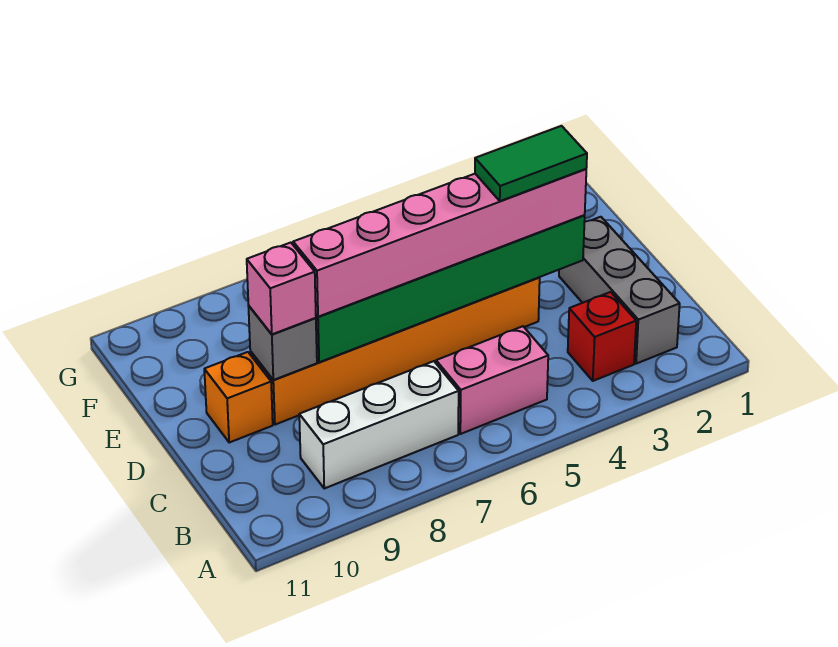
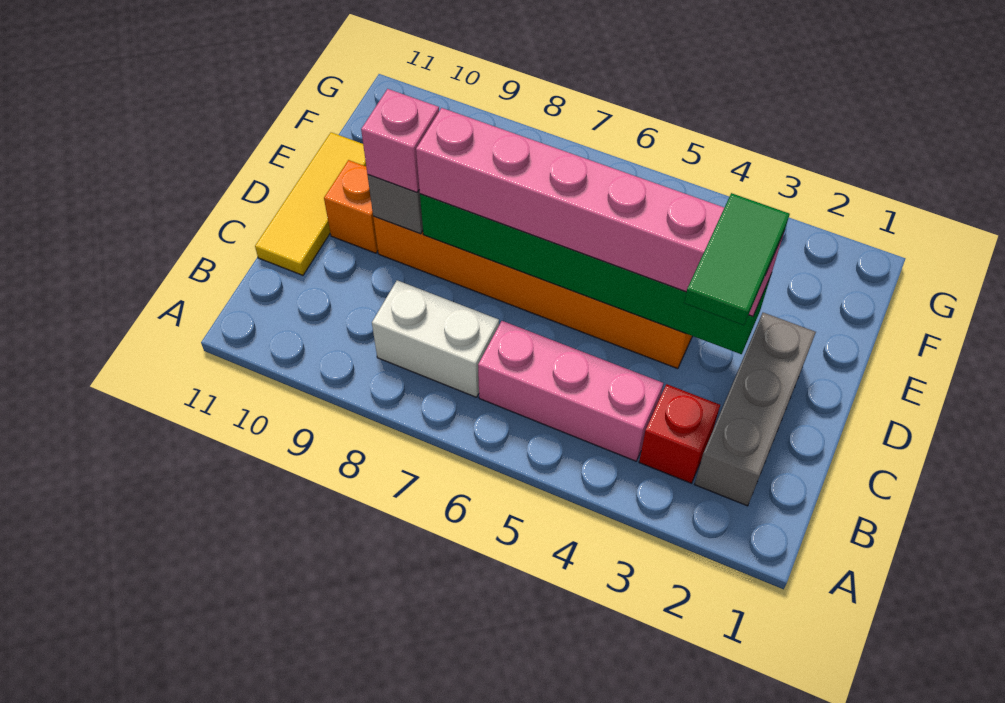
pink 1x2 brick [436,326,548,434] -> pink 1x3 brick [478,321,663,461]
white 1x3 brick [299,361,459,488] -> white 1x2 brick [372,280,499,397]
none -> yellow 1x3 tile [255,132,366,275]
green 1x2 tile [475,126,587,201] -> green 1x2 tile turned to [684,193,790,325]

